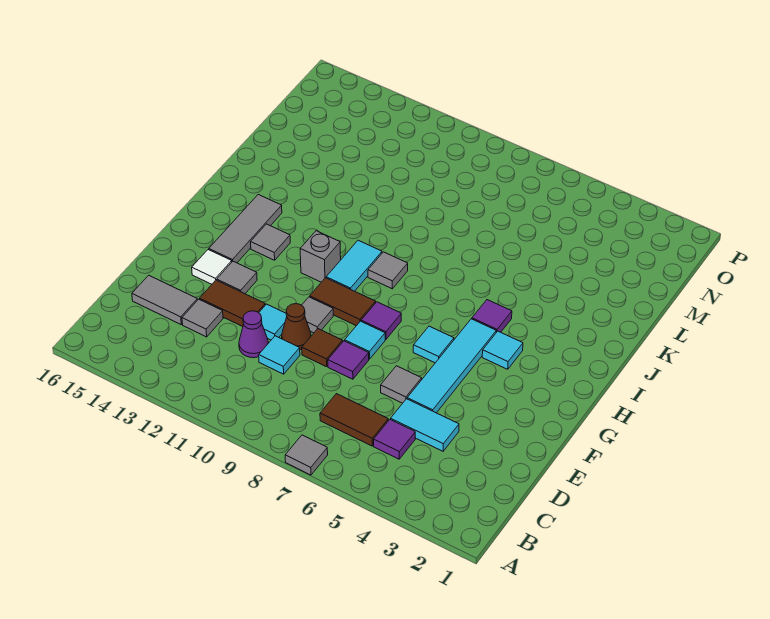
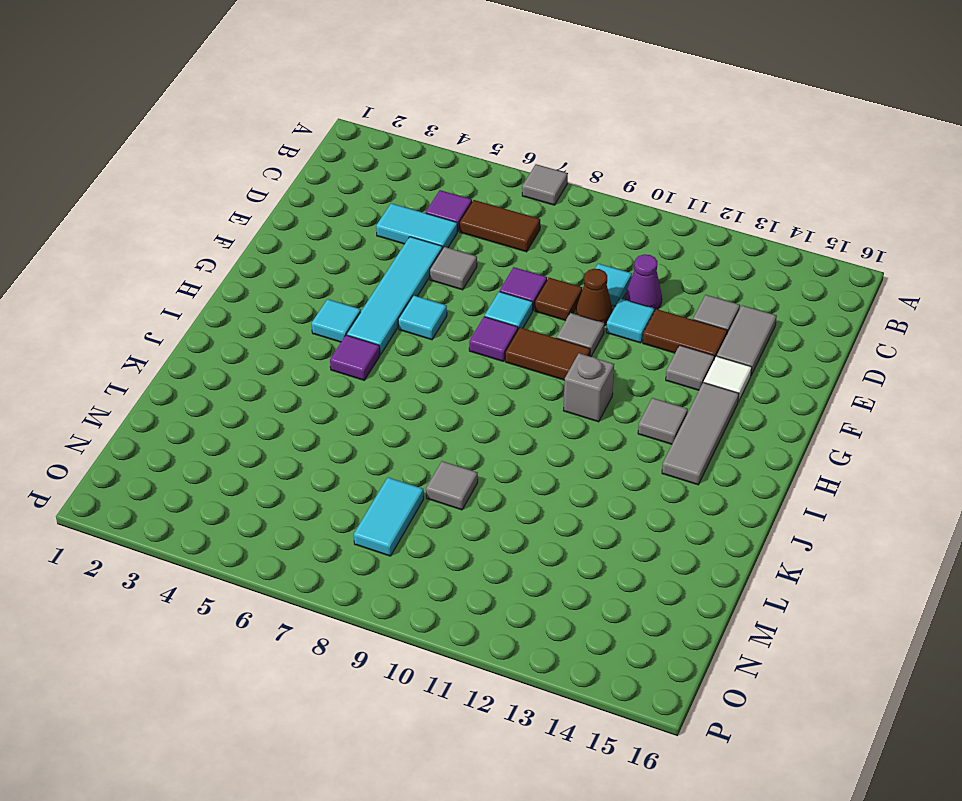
grey 1x2 tile [132,275,197,324] -> grey 1x2 tile turned to [717,305,777,375]
cyan 1x2 tile [326,240,382,291] -> cyan 1x2 tile moved to [354,477,424,556]
grey 1x1 tile [368,252,408,289] -> grey 1x1 tile moved to [426,461,478,510]

